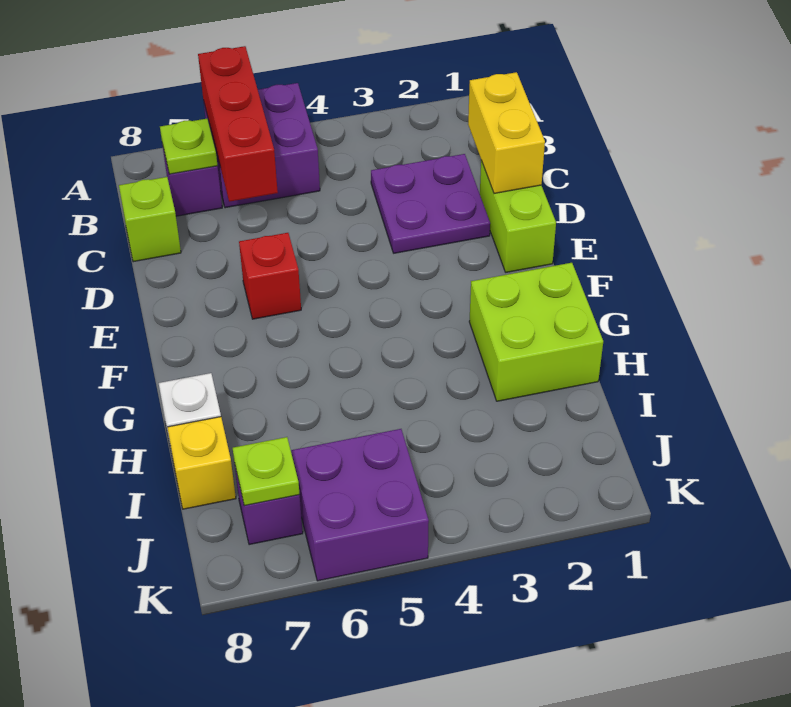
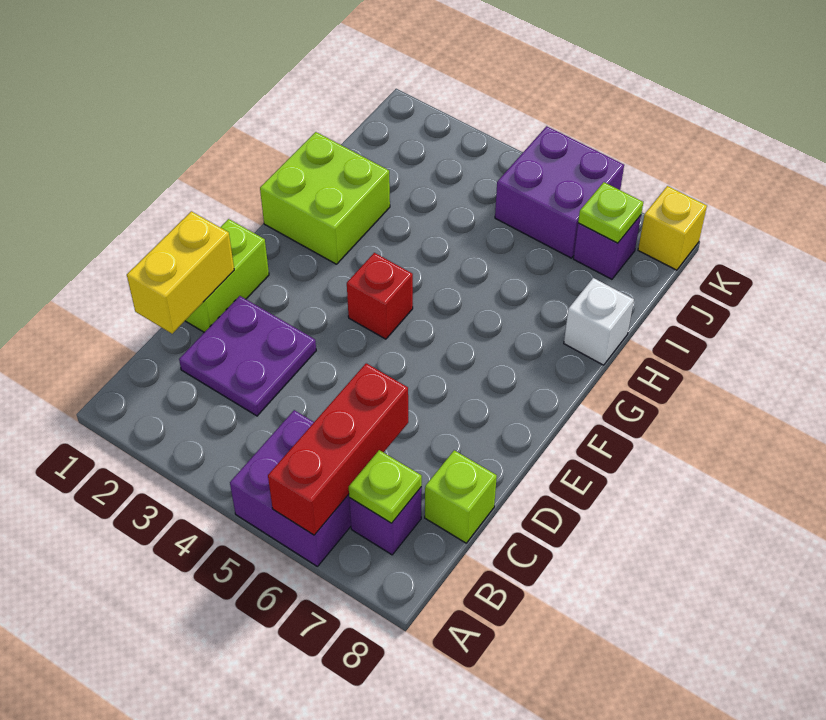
red 1x1 brick [239,233,301,319] -> red 1x1 brick moved to [347,253,413,339]
yellow 1x1 brick [167,417,236,509] -> yellow 1x1 brick moved to [638,186,707,270]

